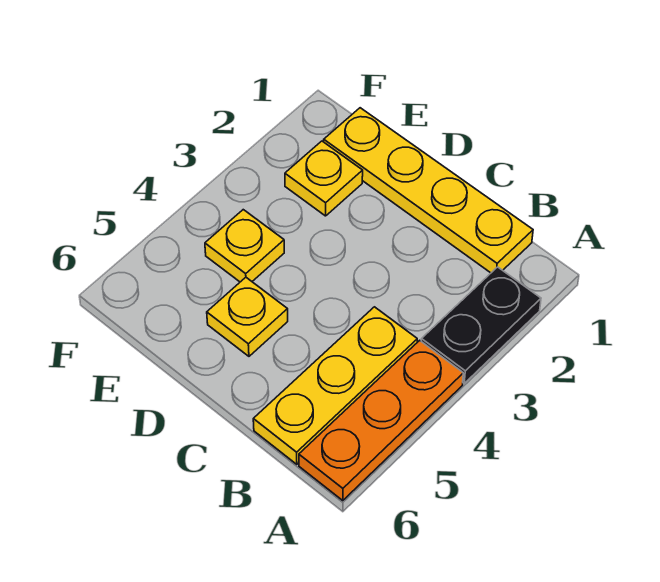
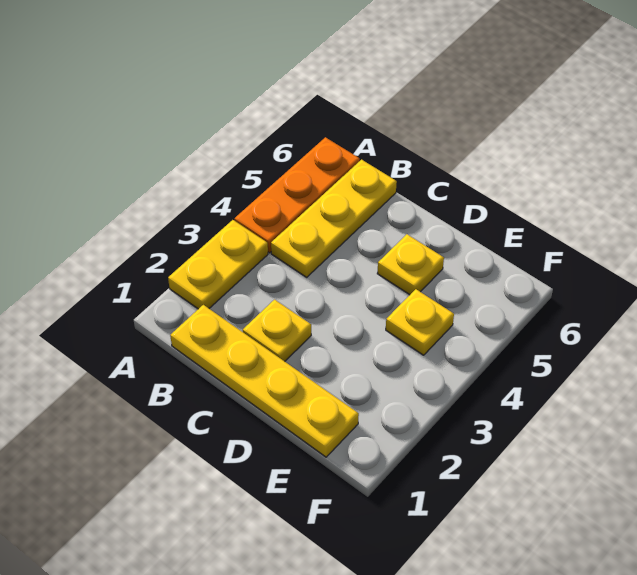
black 1x2 plate [421,267,541,383] -> yellow 1x2 plate [168,220,268,309]
yellow 1x1 plate [285,141,363,216] -> yellow 1x1 plate moved to [243,300,311,361]

